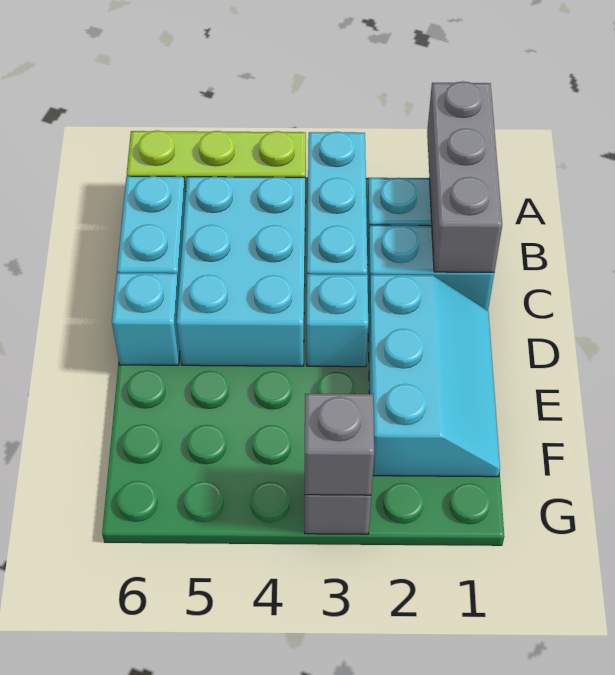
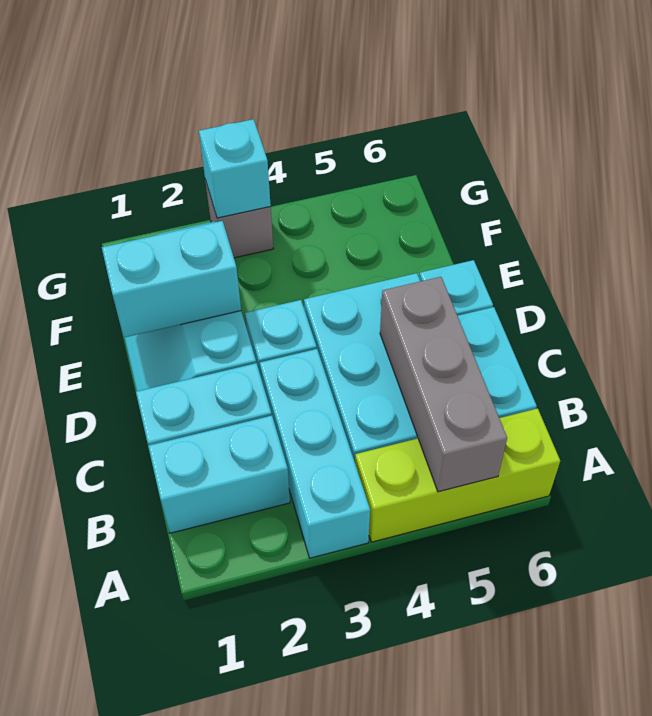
grey 1x3 brick [427,81,502,272] -> grey 1x3 brick moved to [380,277,507,492]
none -> cyan 1x2 brick [102,221,241,338]
grey 1x1 brick [305,394,374,495] -> cyan 1x1 brick [199,119,271,218]

